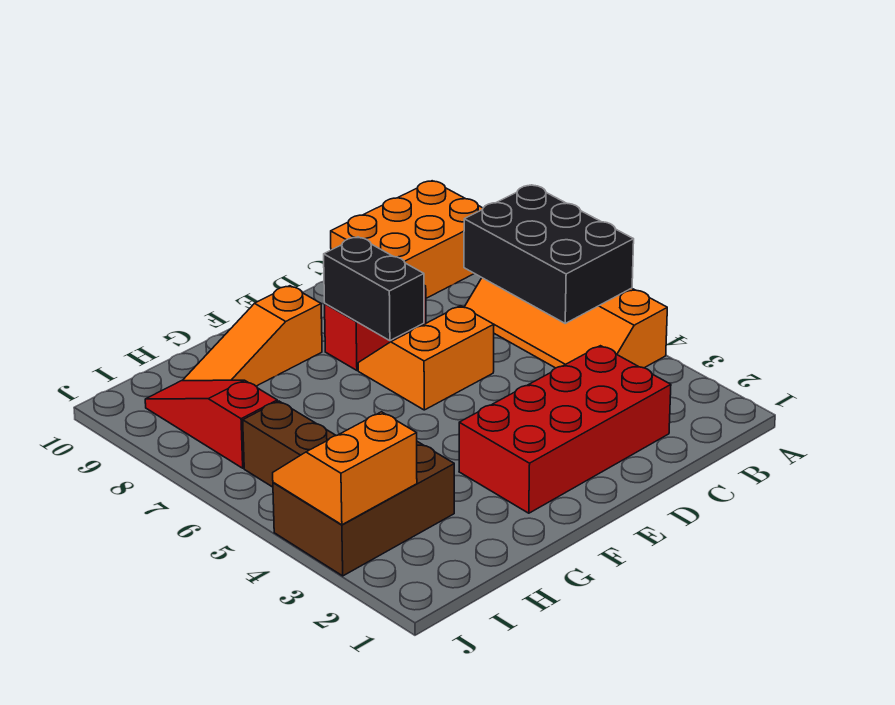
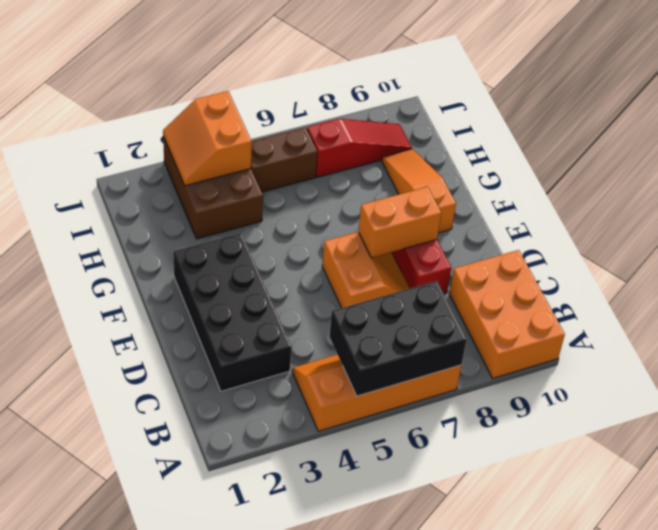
red 2x4 brick [459,346,671,513] -> black 2x4 brick [173,233,291,391]
black 1x2 brick [324,237,424,341] -> orange 1x2 brick [358,187,441,258]
orange 2x2 slope [273,412,417,525] -> orange 2x2 slope turned to [163,91,252,186]

